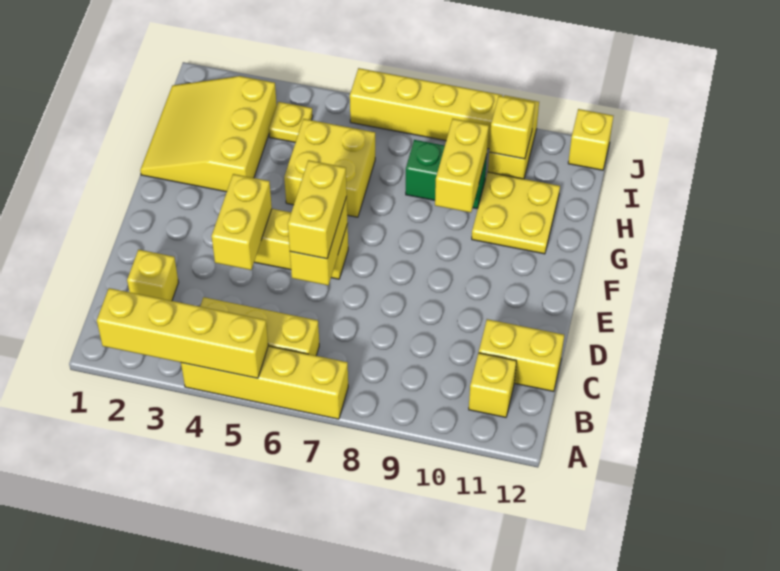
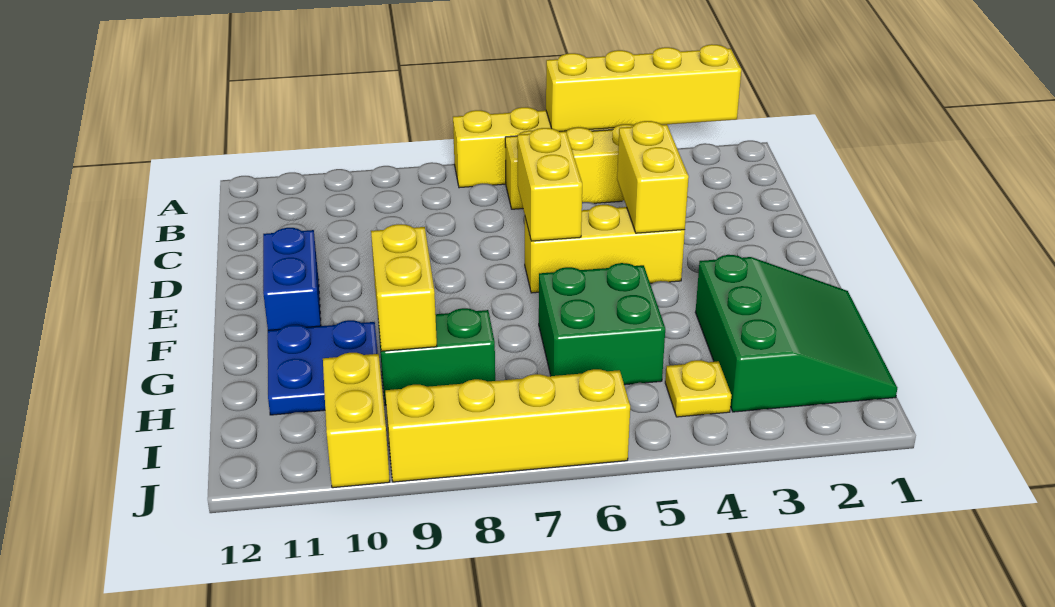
yellow 1x1 brick [469,353,516,417] -> none
yellow 1x1 brick [127,250,179,301] -> none
yellow 1x2 brick [479,319,564,391] -> none
yellow 1x2 brick [288,160,347,259] -> none
none -> blue 1x2 brick [263,228,321,330]
yellow 3x3 slope [140,76,277,192] -> green 3x3 slope [695,255,897,412]
yellow 2x2 brick [284,119,375,217] -> green 2x2 brick [539,263,665,385]
yellow 2x2 plate [472,172,560,254] -> blue 2x2 plate [268,320,378,415]
yellow 1x1 brick [489,96,535,159] -> none
yellow 1x1 brick [568,109,613,170] -> none

